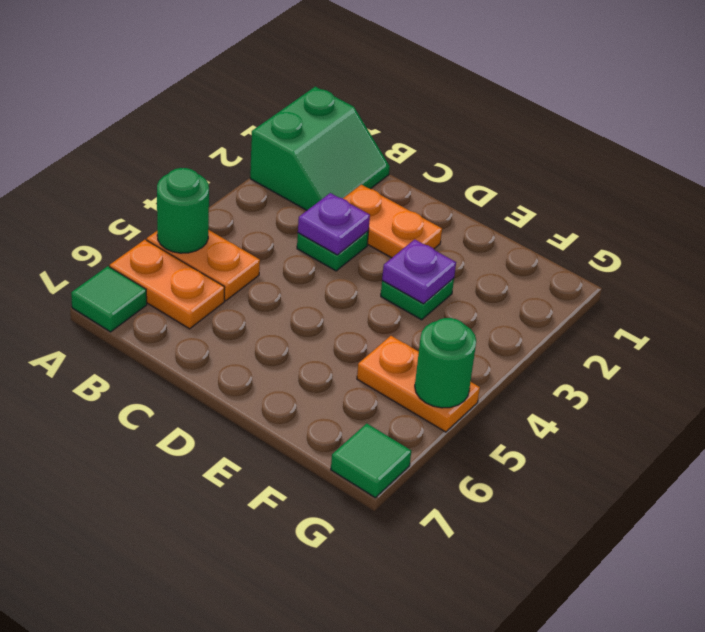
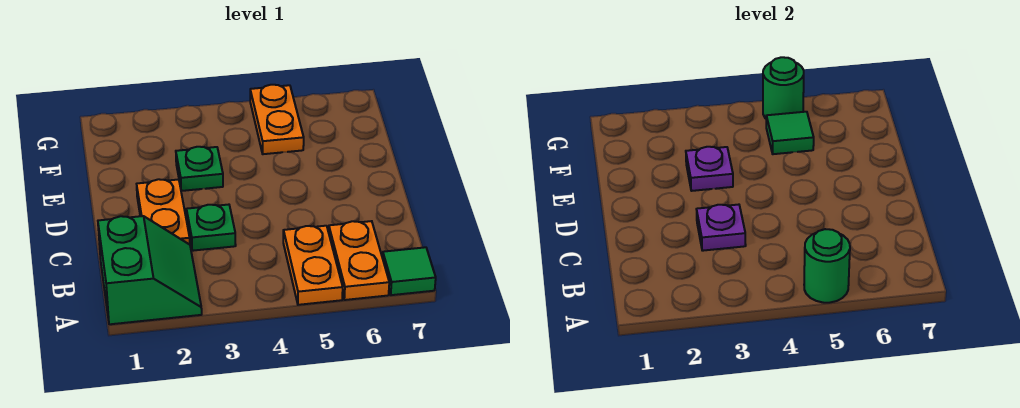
green 2x2 slope [250,86,390,210] -> green 2x2 slope turned to [98,216,202,324]
green 1x1 tile [331,424,411,498] -> green 1x1 tile moved to [766,112,814,154]

